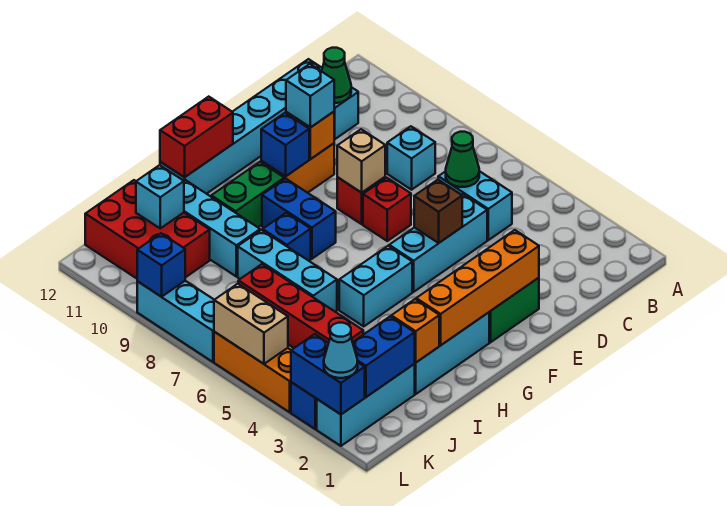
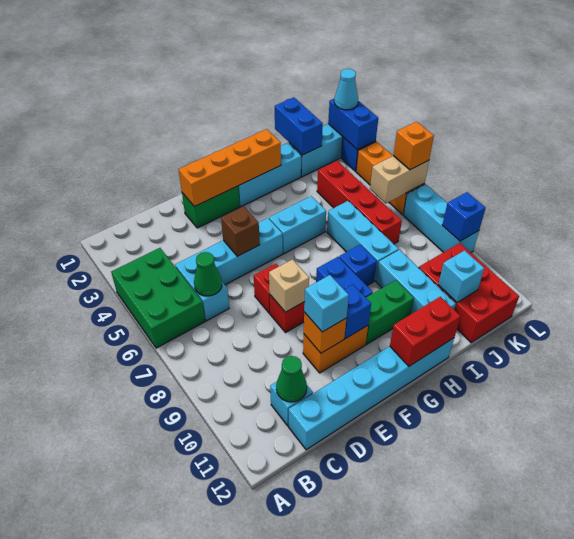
none -> green 2x3 brick [111,248,205,348]
cyan 1x1 brick [387,126,435,190] -> none
orange 1x1 brick [391,299,439,363] -> orange 1x1 brick moved to [393,122,434,170]
blue 1x2 brick [353,316,415,397] -> blue 1x2 brick turned to [275,97,323,155]
tan 1x2 brick [214,284,288,364] -> tan 1x2 brick turned to [370,156,429,204]

